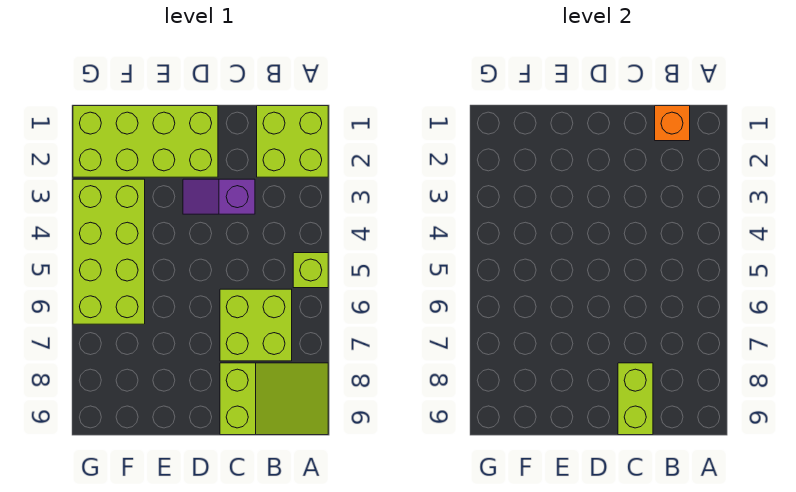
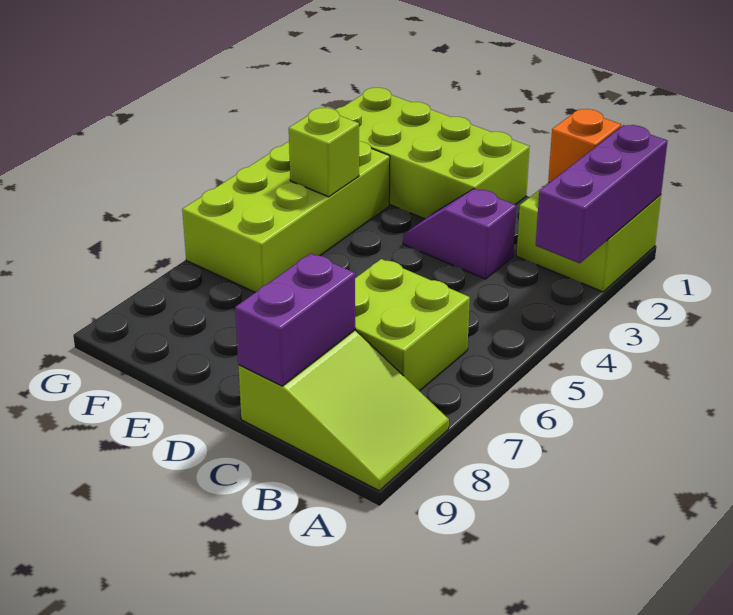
none -> purple 1x3 brick [536,125,667,263]
lime 1x1 brick [293,253,328,288] -> lime 1x1 brick moved to [289,108,359,197]
lime 1x2 brick [618,363,653,435] -> purple 1x2 brick [235,253,355,386]

